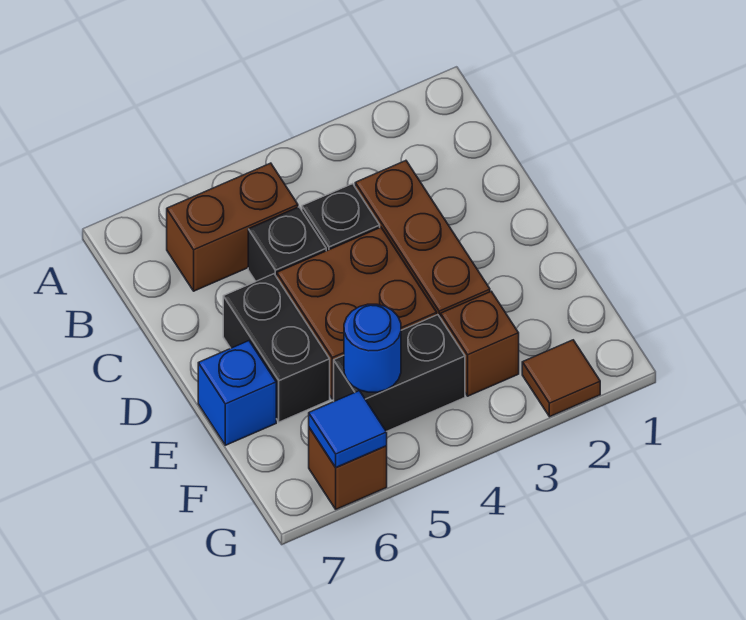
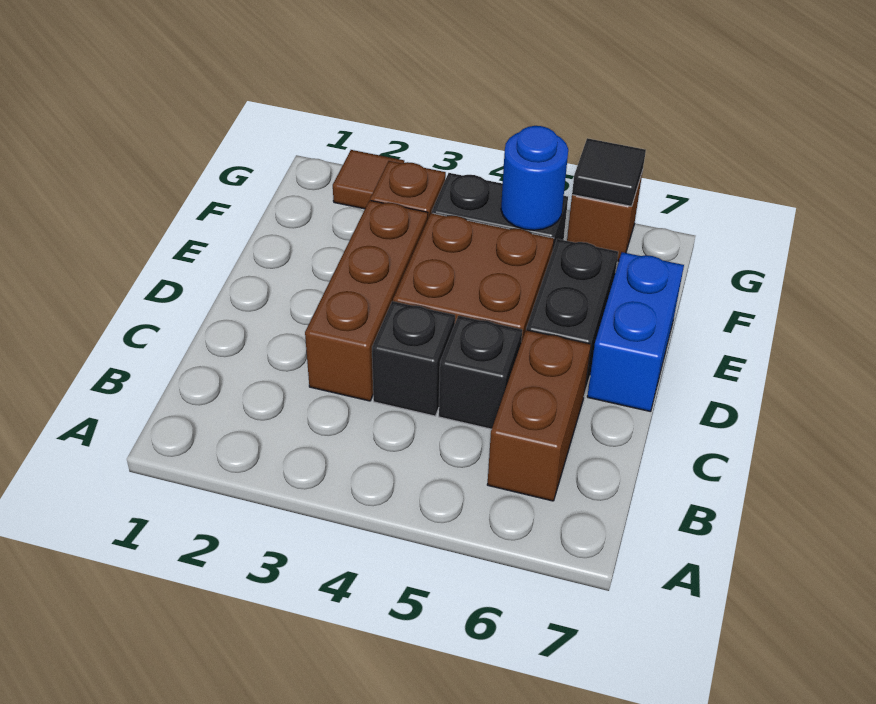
brown 1x2 brick [167,163,298,291] -> brown 1x2 brick turned to [487,330,591,501]
blue 1x1 brick [198,341,276,445] -> blue 1x2 brick [587,252,684,412]
blue 1x1 tile [309,391,387,468] -> black 1x1 tile [572,138,646,206]

